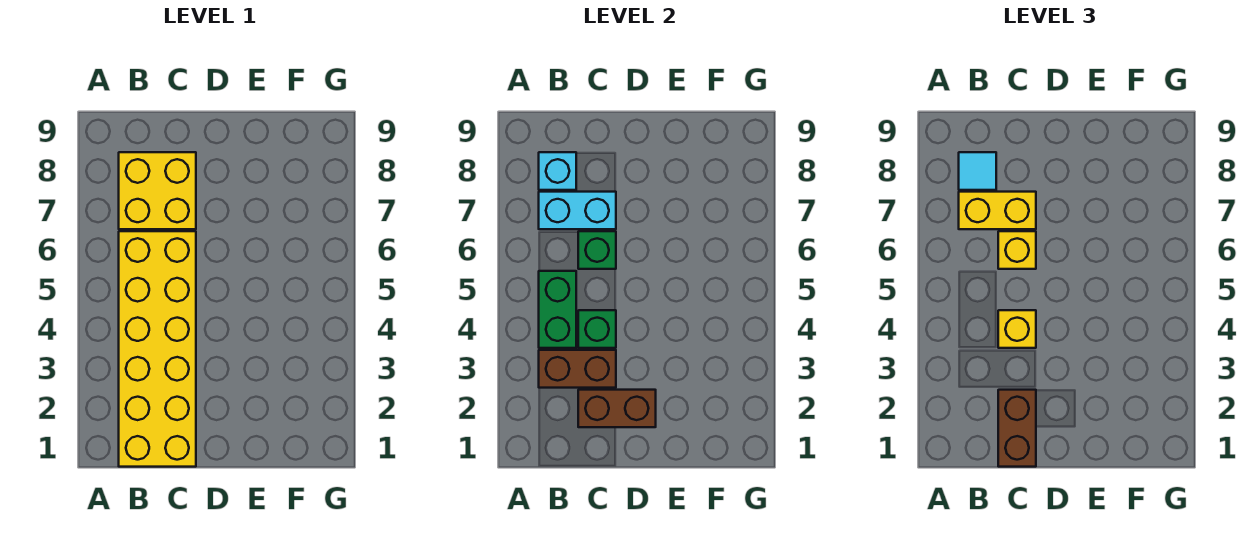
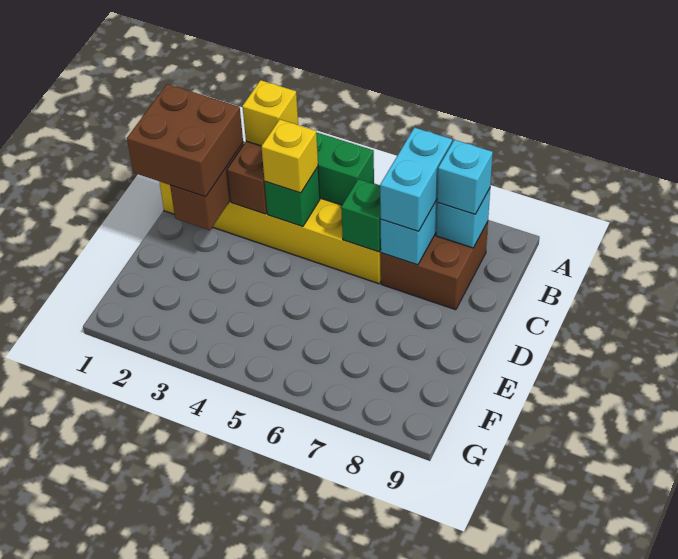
yellow 2x2 brick [119,152,196,229] -> brown 2x2 brick [381,222,488,310]
yellow 1x2 brick [959,192,1036,229] -> cyan 1x2 brick [380,128,452,231]
cyan 1x1 tile [959,152,996,190] -> cyan 1x1 brick [437,140,493,214]
brown 1x2 brick [998,390,1036,467] -> brown 2x2 brick [127,84,243,197]
yellow 1x1 brick [998,231,1036,269] -> yellow 1x1 brick moved to [242,80,298,146]

